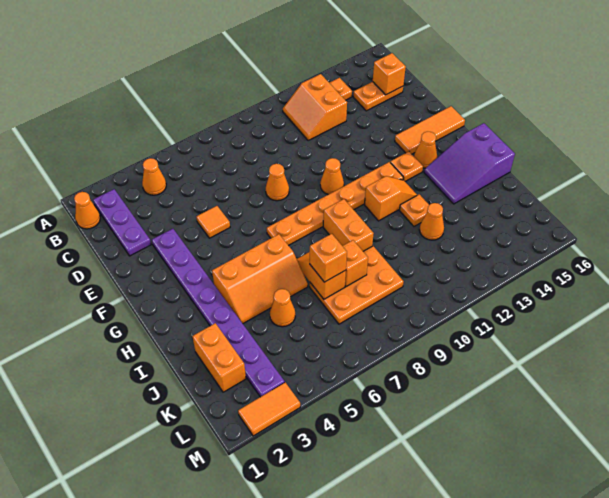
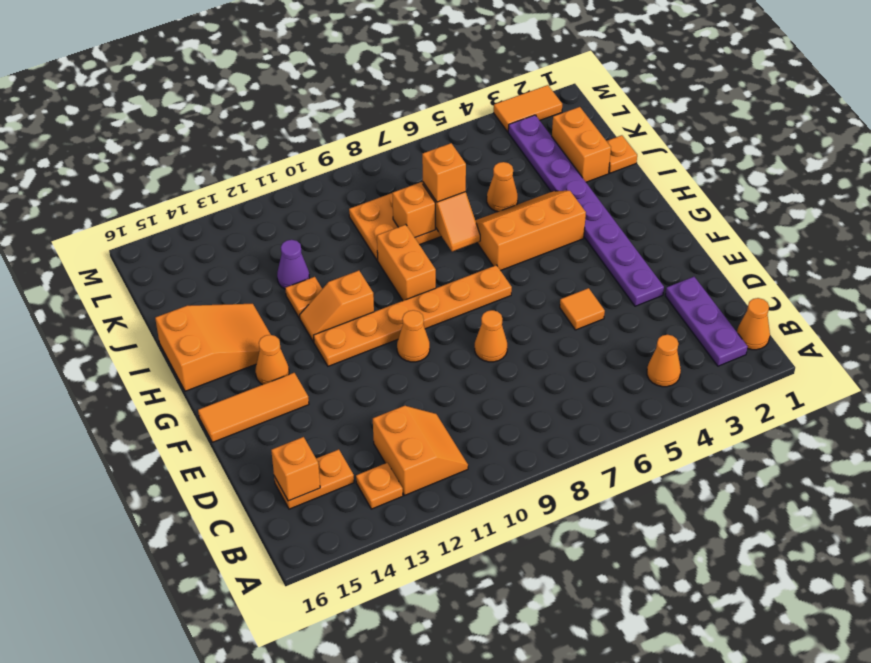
orange 1x1 plate [390,152,423,181] -> orange 1x1 plate moved to [607,135,637,173]
purple 2x3 slope [424,123,515,204] -> orange 2x3 slope [155,304,271,391]
orange 1x1 cone [420,203,444,240] -> purple 1x1 cone [277,240,309,289]

